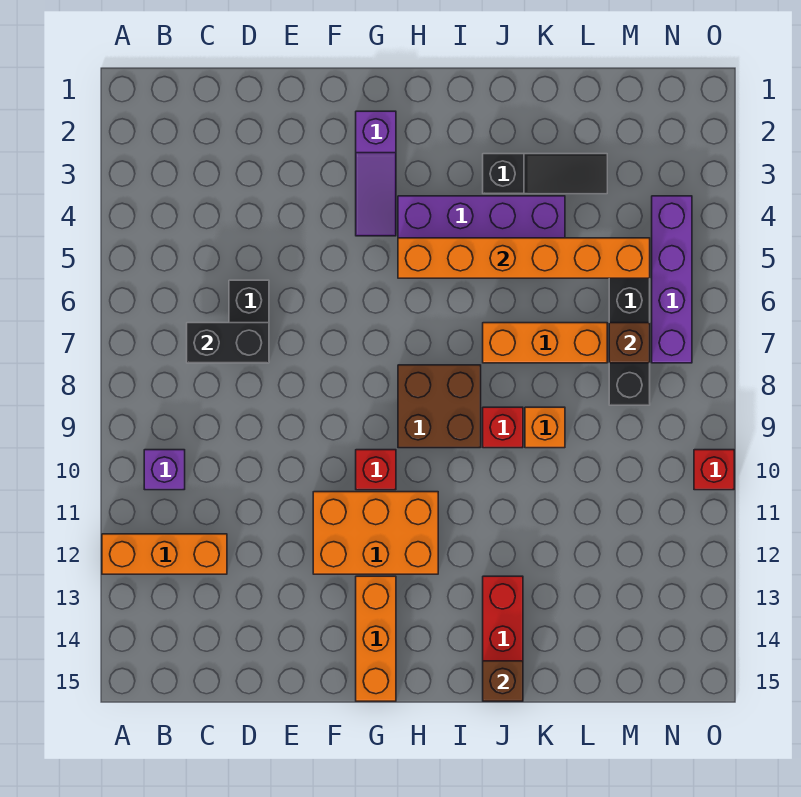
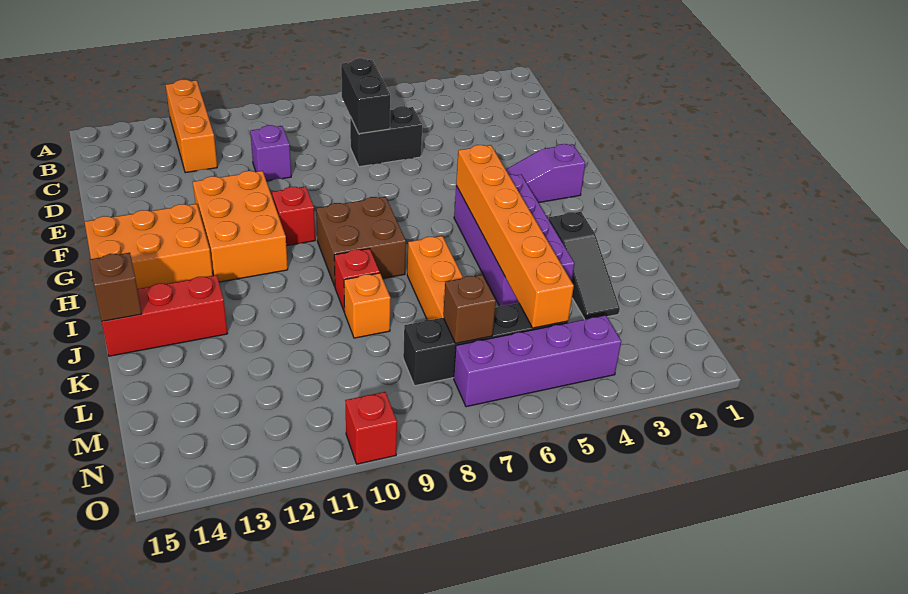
purple 1x1 brick [144,450,185,490] -> purple 1x1 brick moved to [250,125,291,181]
orange 1x3 brick [356,576,396,701] -> orange 2x3 brick [85,204,213,289]

